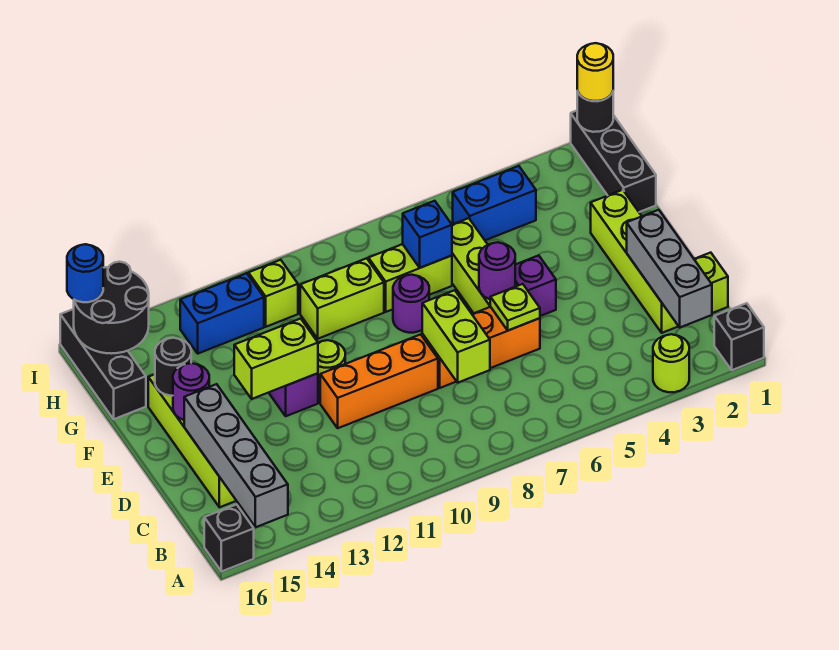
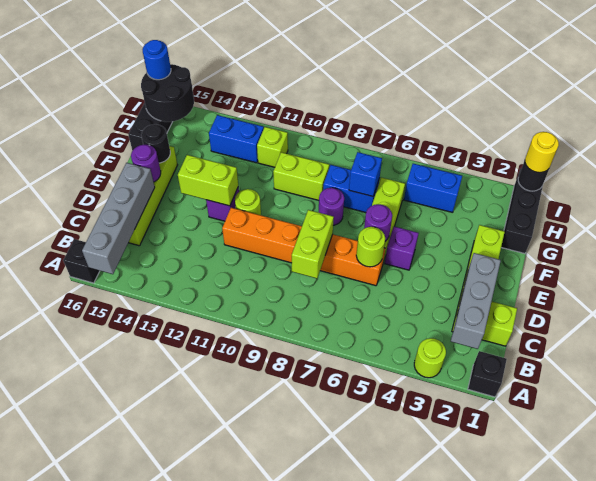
lime 1x1 plate [490,284,540,330] -> lime 1x1 round brick [356,227,385,267]
lime 1x2 brick [368,244,452,312] -> blue 1x2 brick [323,165,379,213]

